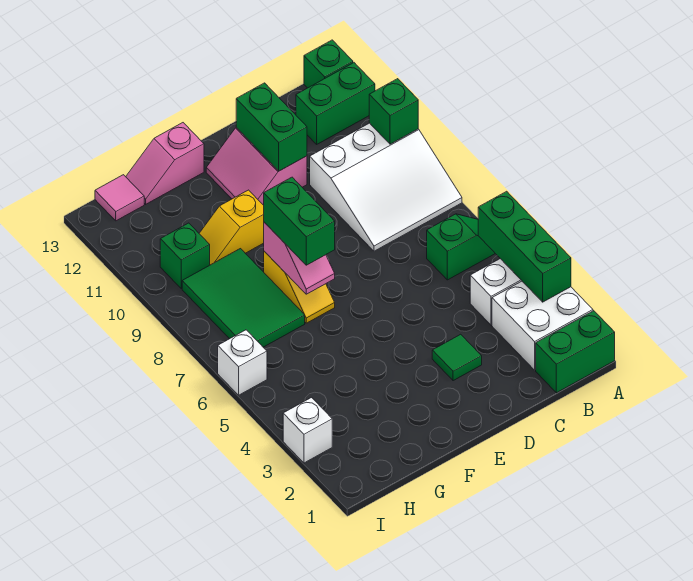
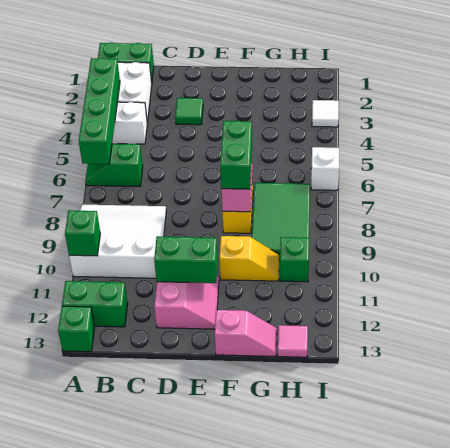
green 1x3 brick [478,191,571,302] -> green 1x4 brick [79,58,120,164]
green 1x2 brick [236,83,307,171] -> green 1x2 brick turned to [154,236,218,283]
white 1x1 brick [283,398,332,463] -> white 1x1 tile [312,100,339,127]

